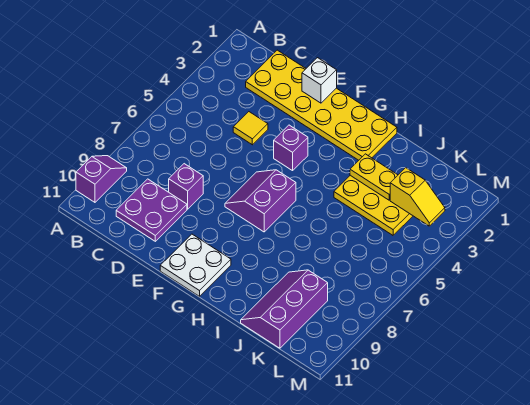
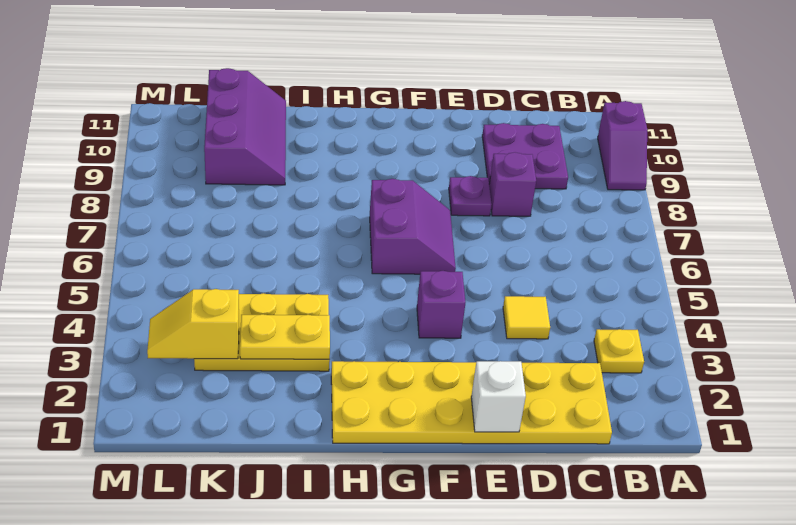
none -> yellow 1x1 plate [594,329,644,373]
none -> purple 1x1 plate [449,176,492,216]
white 2x2 plate [160,234,231,296] -> none

